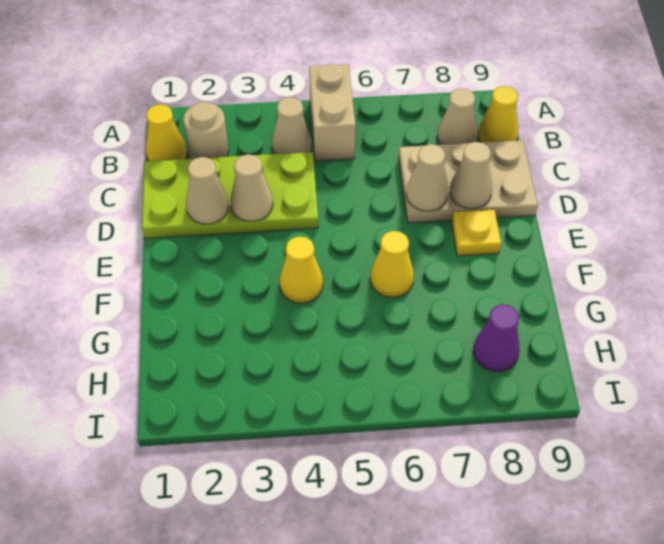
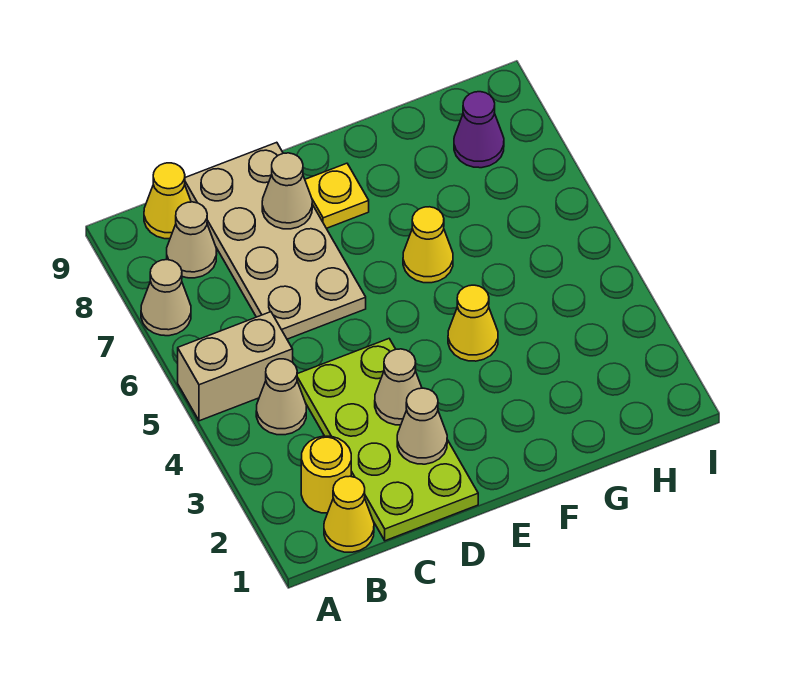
tan 1x1 round brick [183,102,229,159] -> yellow 1x1 round brick [301,436,351,513]
tan 2x3 plate [399,140,538,223] -> tan 2x4 plate [185,142,366,339]
tan 1x1 cone [406,144,449,211] -> tan 1x1 cone moved to [141,260,191,336]

